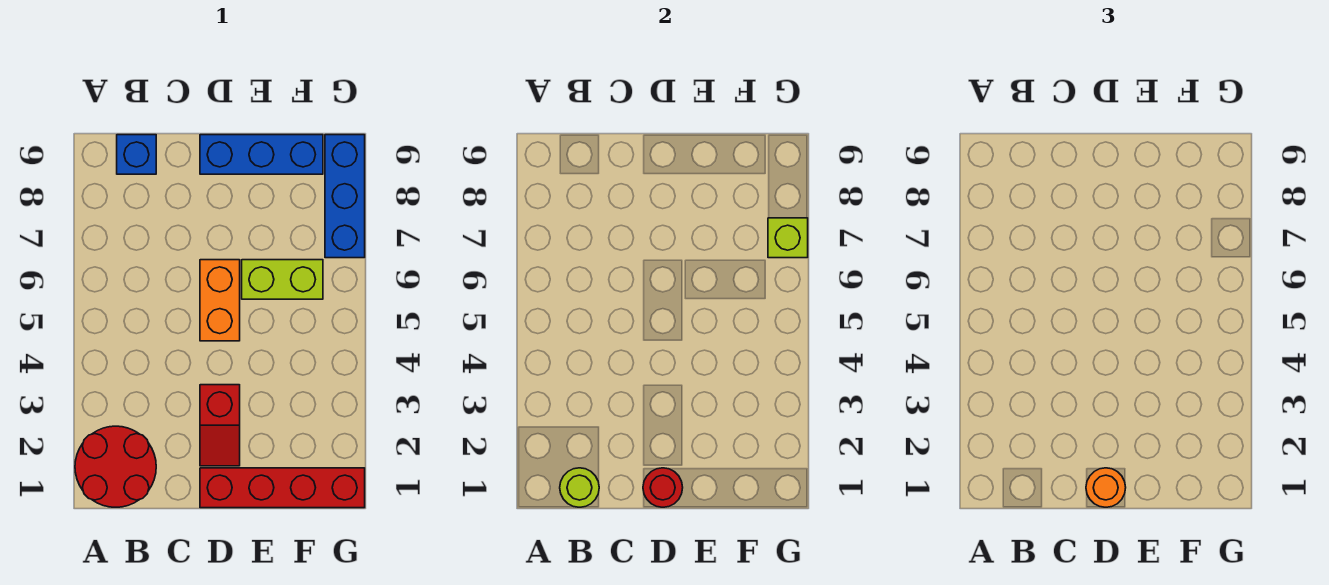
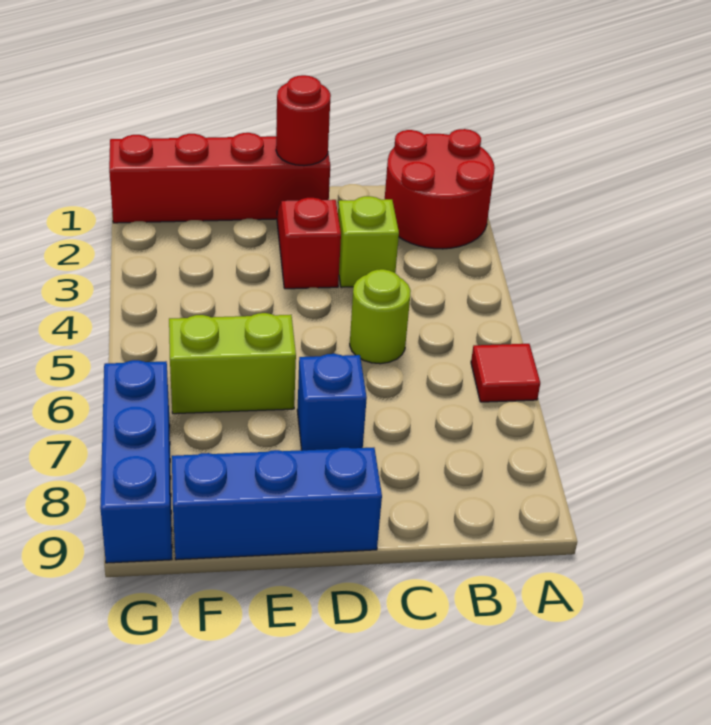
none -> red 1x1 tile [471,344,540,402]
lime 1x1 round brick [560,468,599,507] -> lime 1x1 round brick moved to [350,269,411,364]
blue 1x1 brick [117,135,156,174] -> blue 1x1 brick moved to [297,354,367,450]
orange 1x1 round brick [1086,468,1126,507] -> none
orange 1x2 brick [200,260,240,341] -> none
lime 1x1 brick [768,218,808,258] -> lime 1x1 brick moved to [338,196,399,287]

